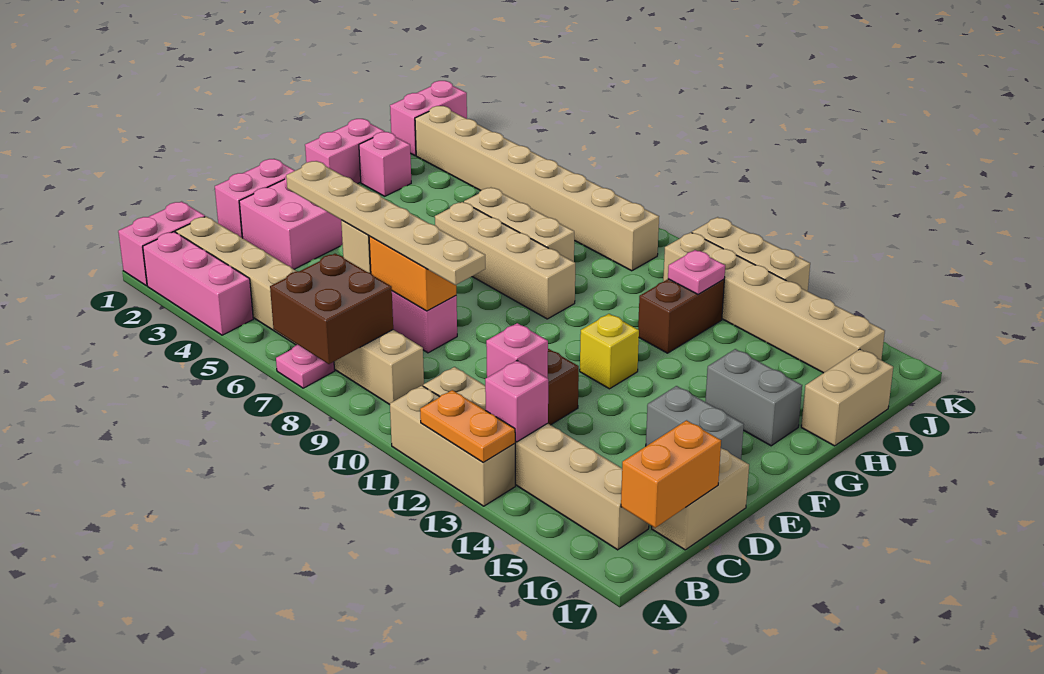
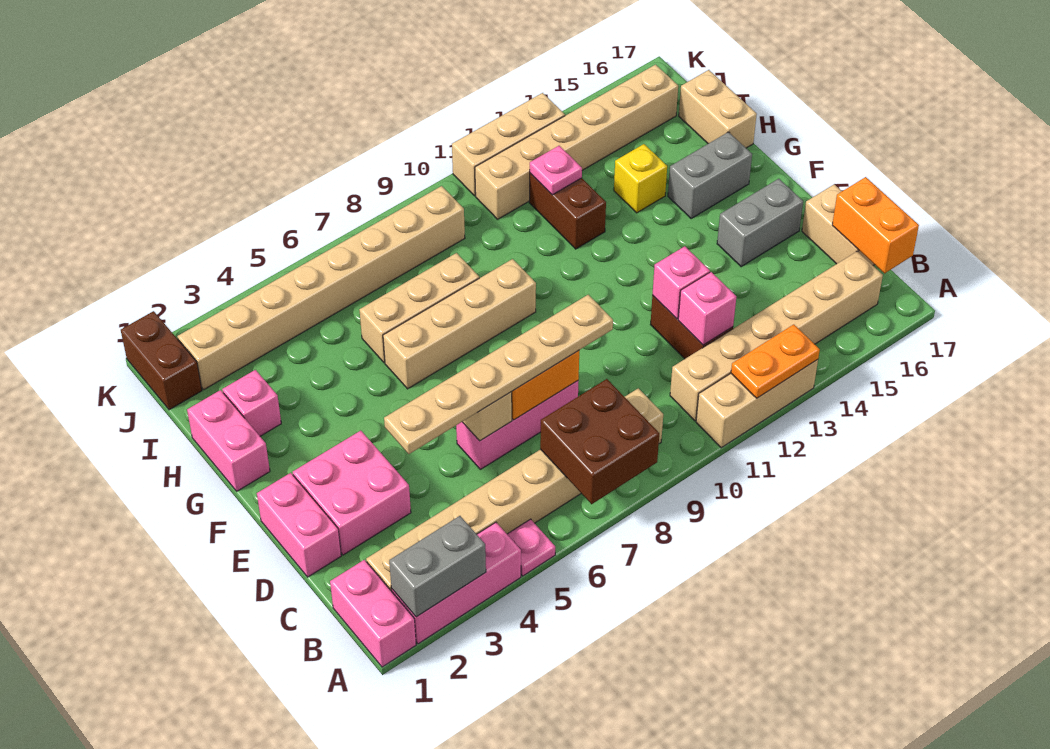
none -> grey 1x2 brick [389,516,486,617]
pink 1x1 plate [276,345,335,388] -> pink 1x1 plate moved to [507,519,555,576]
pink 1x1 brick [485,361,548,442] -> pink 1x1 brick moved to [652,246,710,319]
yellow 1x1 brick [580,314,639,389] -> yellow 1x1 brick moved to [614,144,667,213]
pink 1x2 brick [390,81,467,156] -> brown 1x2 brick [121,311,202,410]

